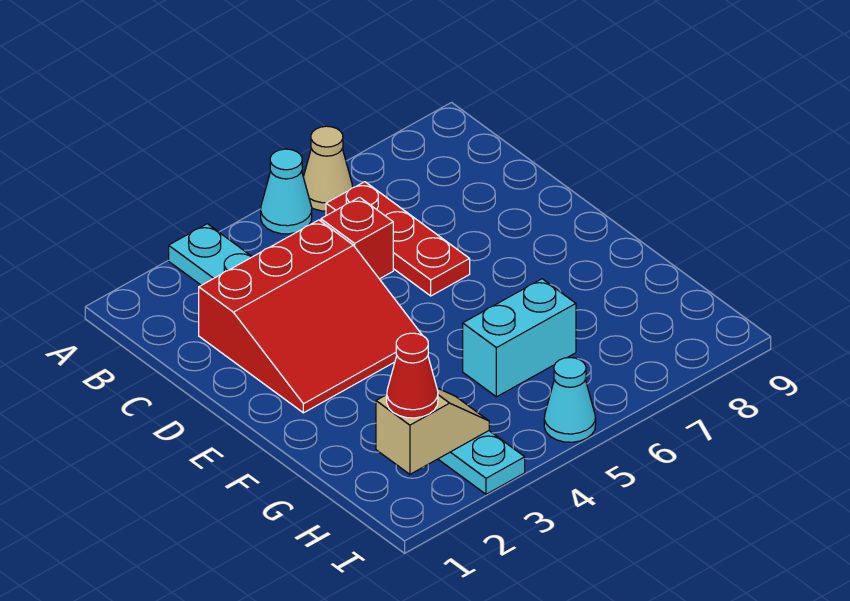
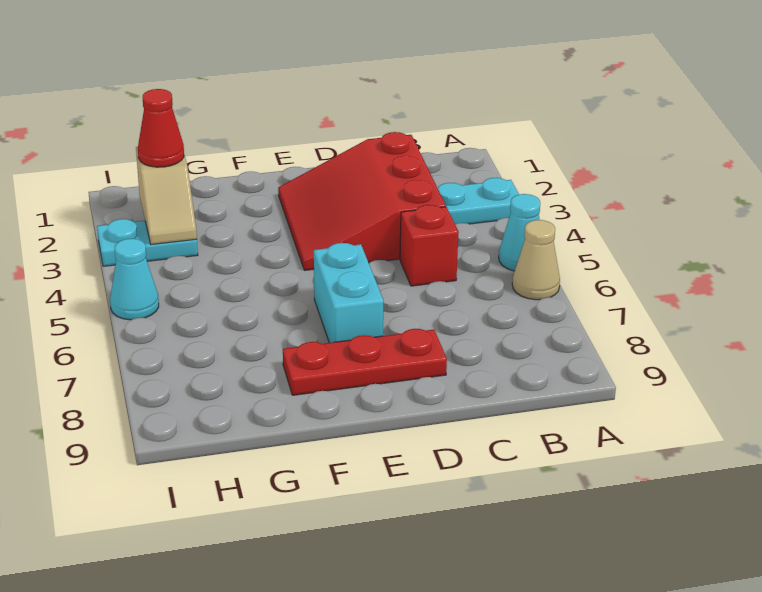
red 1x3 plate [326,182,470,296] -> red 1x3 plate moved to [283,329,447,395]
cyan 1x2 brick [463,279,576,397] -> cyan 1x2 brick moved to [314,243,383,343]

